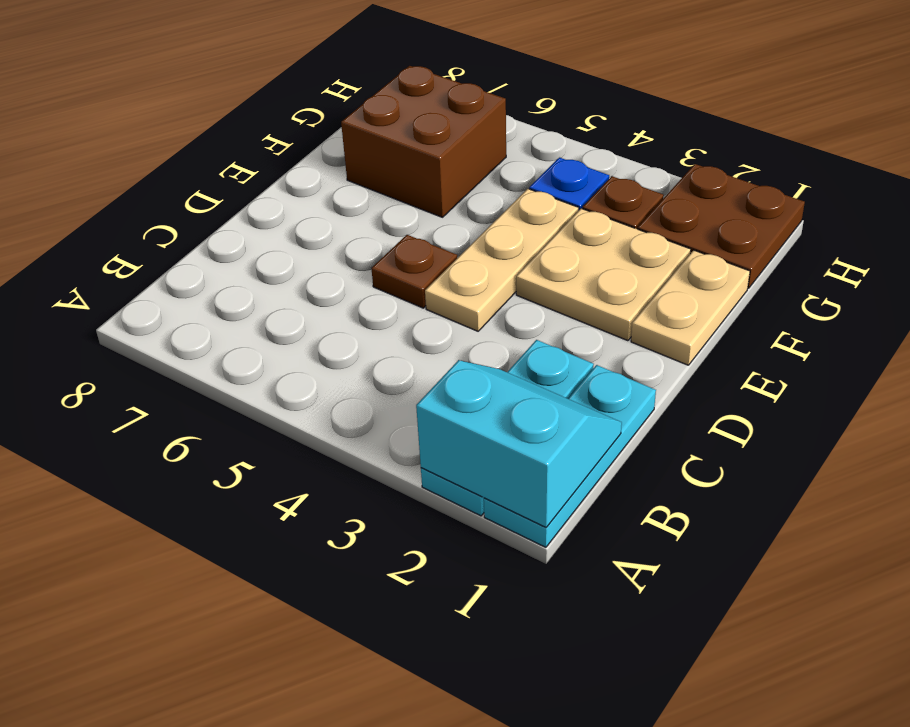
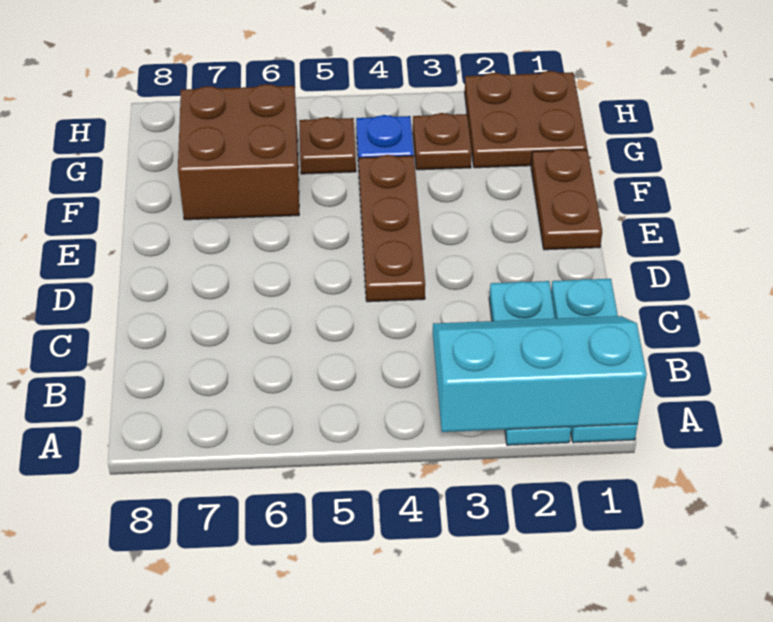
cyan 2x2 slope [416,360,622,527] -> cyan 2x3 slope [433,316,647,432]
tan 1x3 plate [425,189,578,331] -> brown 1x3 plate [359,155,425,302]
brown 1x1 plate [371,235,457,308] -> brown 1x1 plate moved to [299,117,356,174]
tan 1x2 plate [631,250,750,365] -> brown 1x2 plate [531,149,602,250]
tan 2x2 plate [516,209,691,341] -> none

